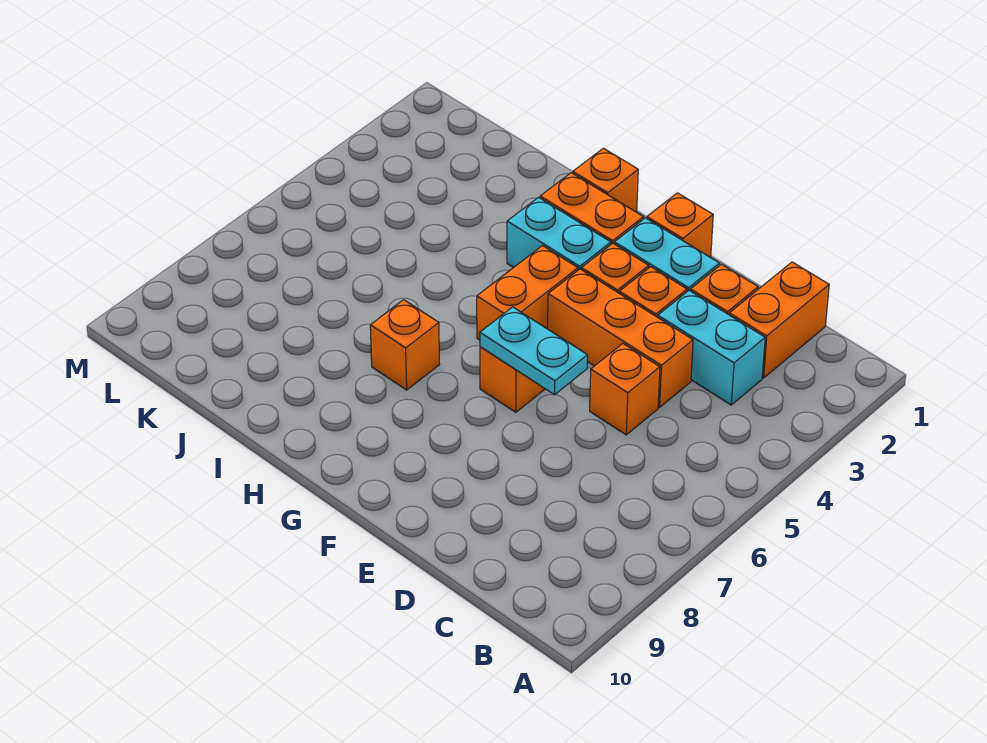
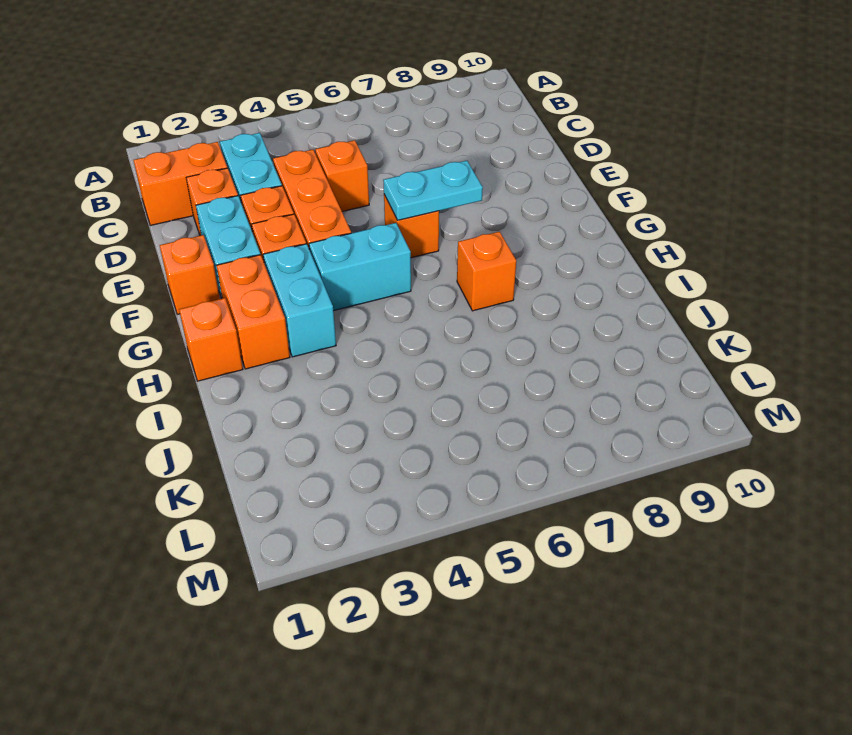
cyan 1x2 plate [480,307,588,395] -> cyan 1x2 plate turned to [383,161,483,220]
orange 1x2 brick [477,246,578,340] -> cyan 1x2 brick [309,223,411,311]

